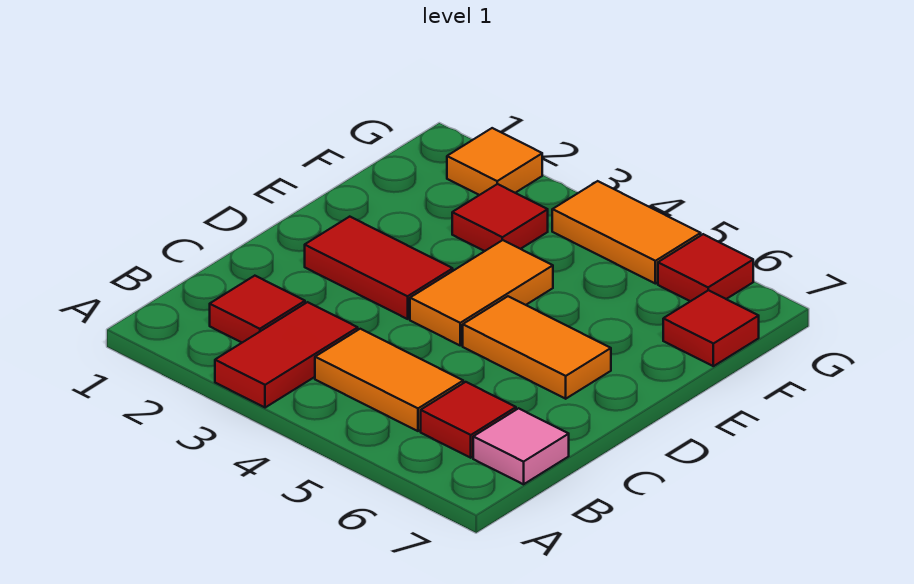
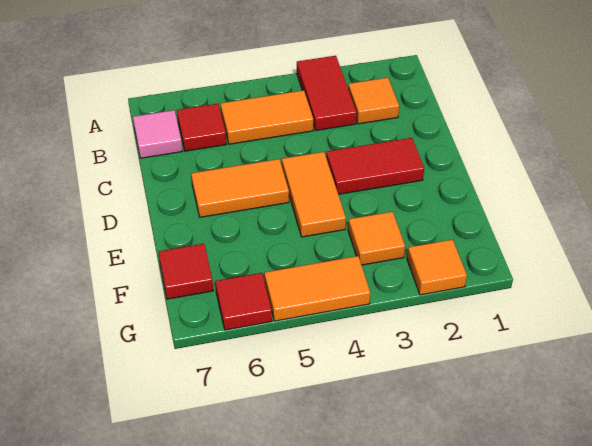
red 1x1 tile [210,276,305,343] -> orange 1x1 tile [348,78,399,124]
red 1x1 tile [452,184,548,251] -> orange 1x1 tile [348,212,405,265]

